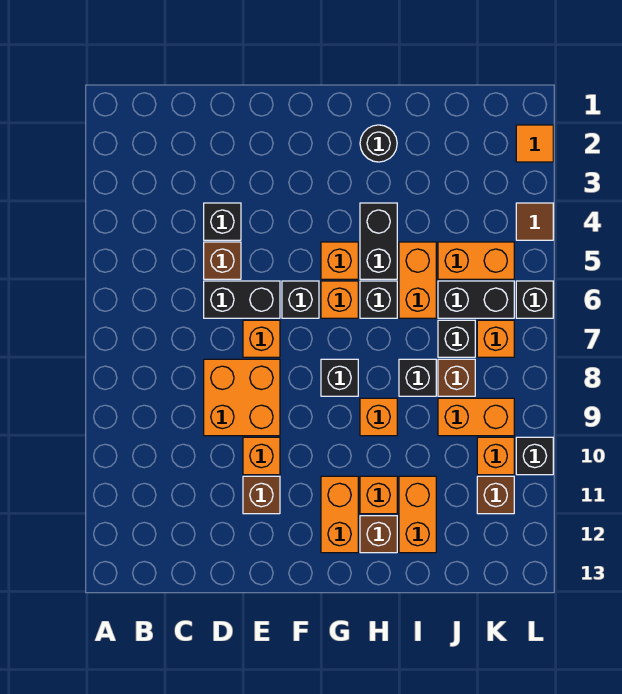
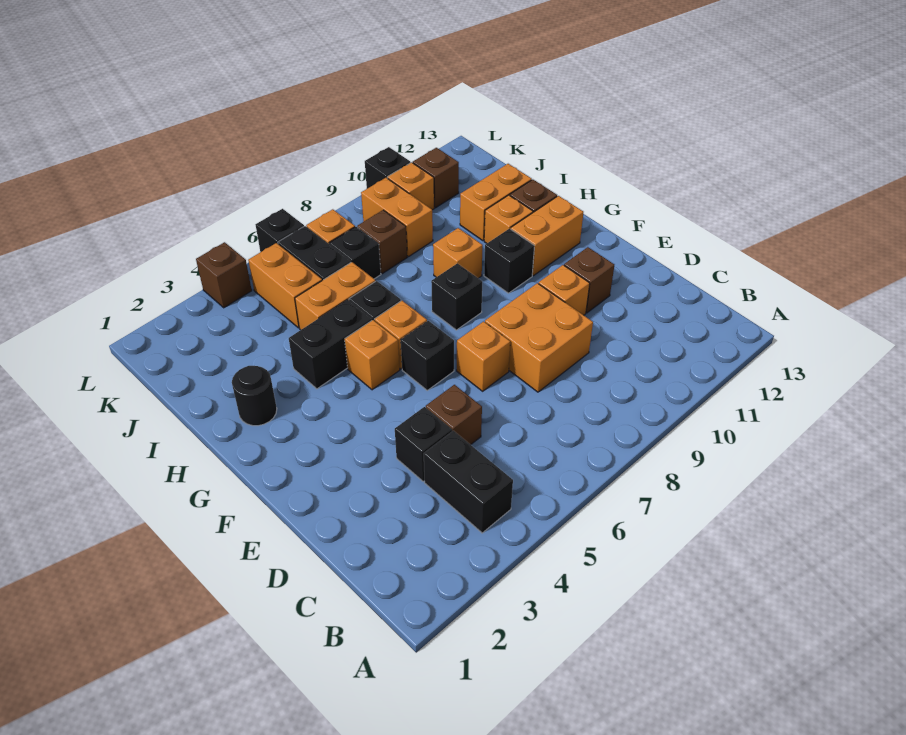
black 1x2 brick [204,281,280,318] -> black 1x2 brick moved to [424,431,513,533]
black 1x1 brick [399,359,436,396] -> black 1x1 brick moved to [484,229,534,293]
orange 1x1 tile [516,125,553,162] -> none
brown 1x1 tile [516,203,553,240] -> brown 1x1 brick [196,242,252,308]

